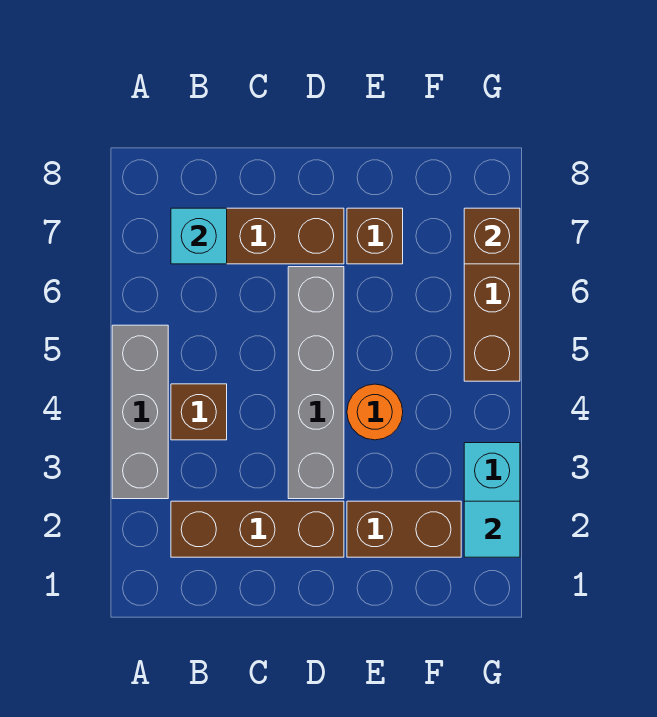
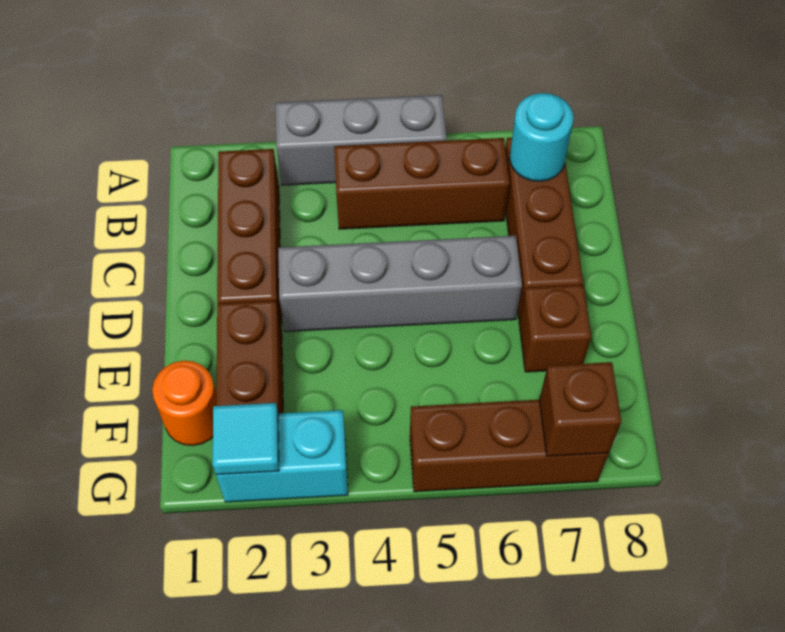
brown 1x1 brick [171,384,227,440] -> brown 1x3 brick [334,138,510,229]
cyan 1x1 brick [171,208,227,264] -> cyan 1x1 round brick [510,93,573,181]
orange 1x1 round brick [347,384,403,440] -> orange 1x1 round brick moved to [152,361,217,446]

